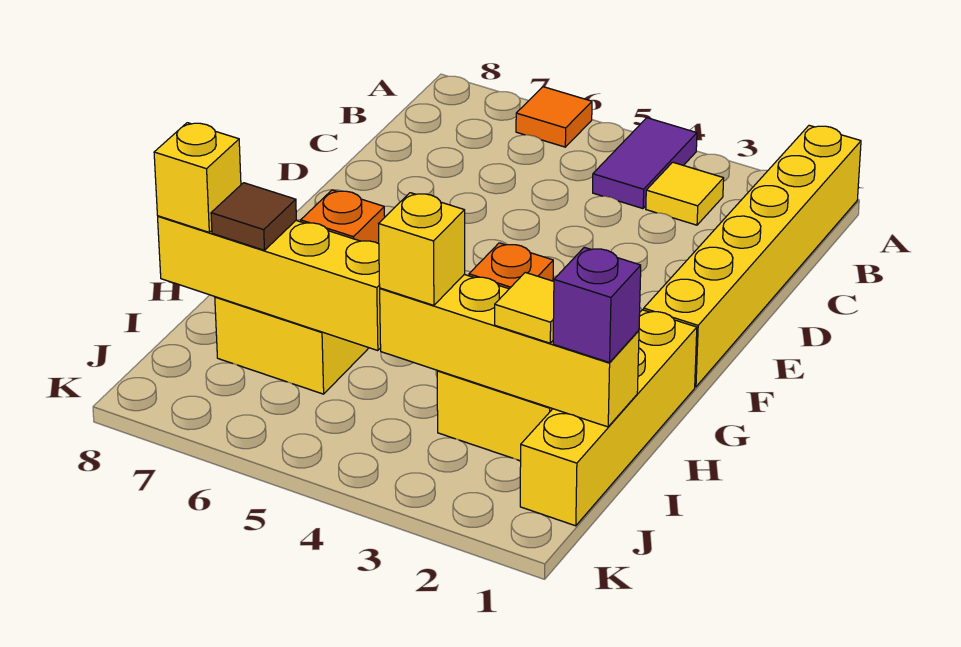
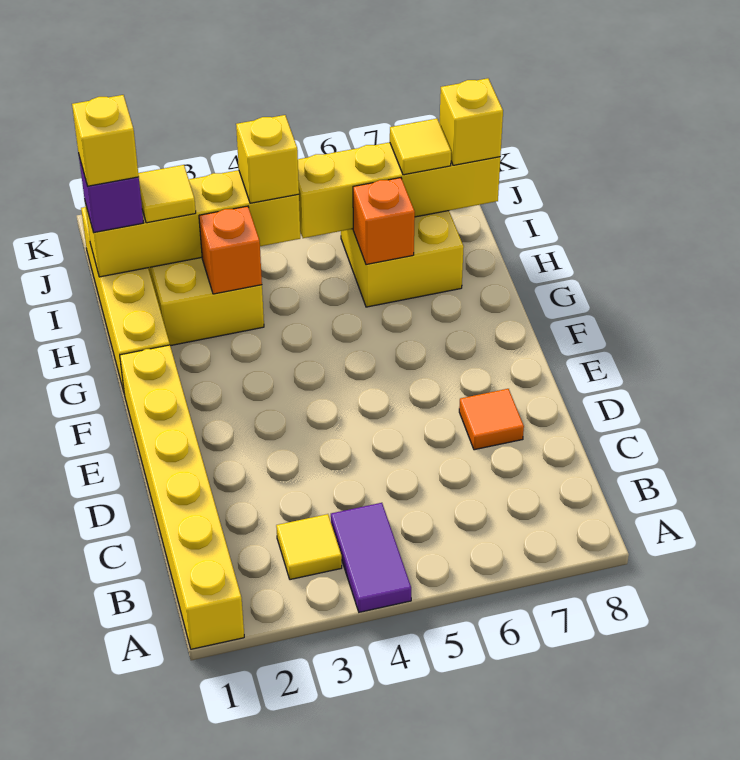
orange 1x1 tile [516,87,592,147] -> orange 1x1 tile moved to [459,389,524,450]
none -> yellow 1x1 brick [72,95,139,186]
brown 1x1 tile [211,183,296,250] -> yellow 1x1 tile [390,119,451,175]

